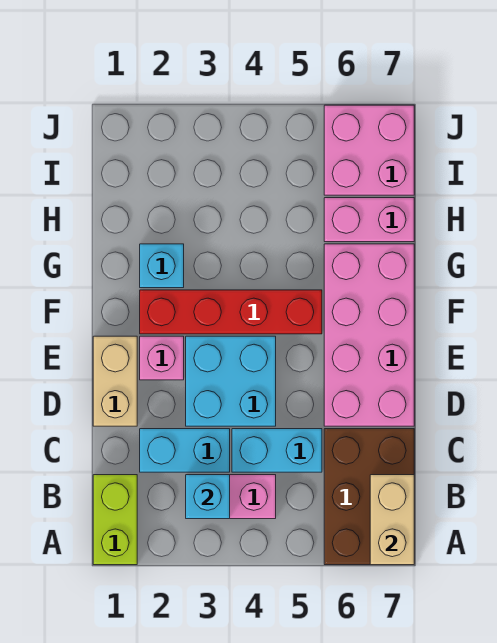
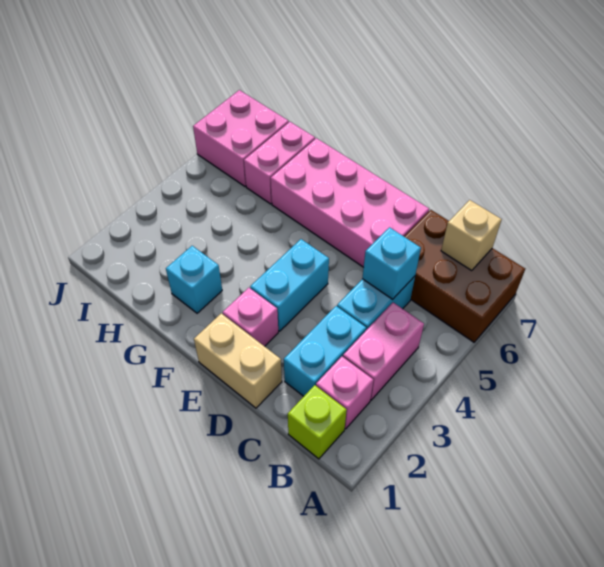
lime 1x2 brick [93,475,137,565] -> lime 1x1 brick [288,385,347,459]
tan 1x2 brick [370,475,414,565] -> tan 1x1 brick [441,200,502,271]
none -> pink 1x1 brick [316,357,373,429]
cyan 1x1 brick [186,475,230,519] -> cyan 1x1 brick moved to [362,227,421,300]
cyan 2x2 brick [186,336,276,426] -> cyan 1x2 brick [250,239,329,331]
red 1x4 brick [140,290,322,334] -> none

